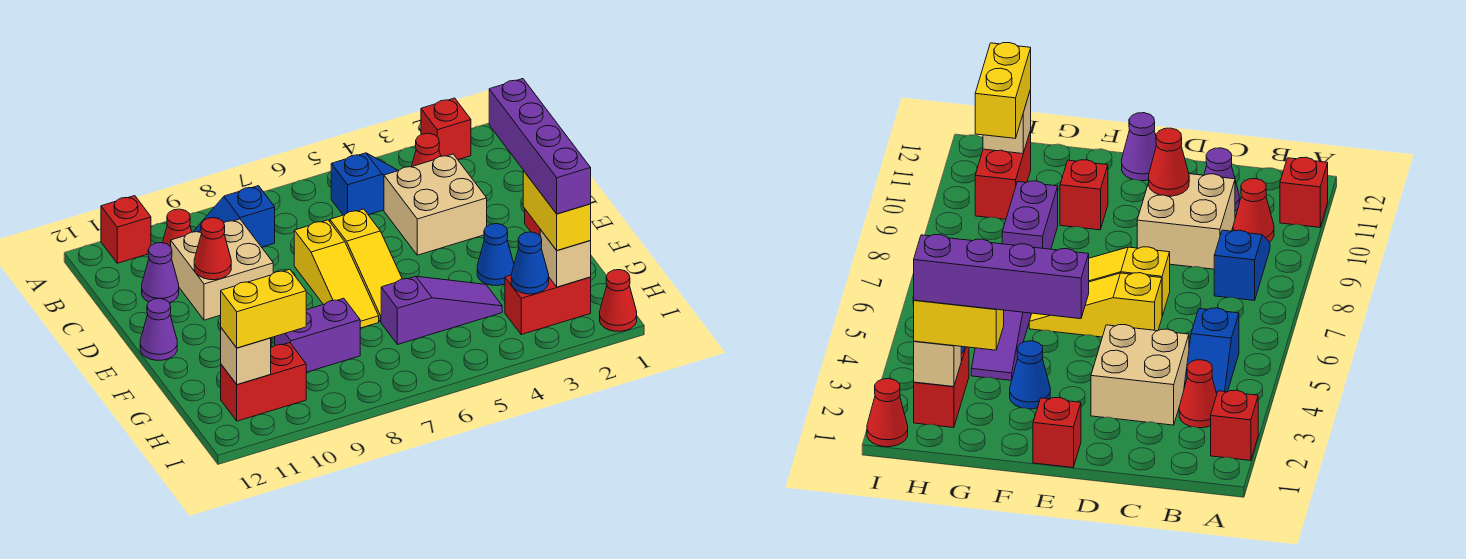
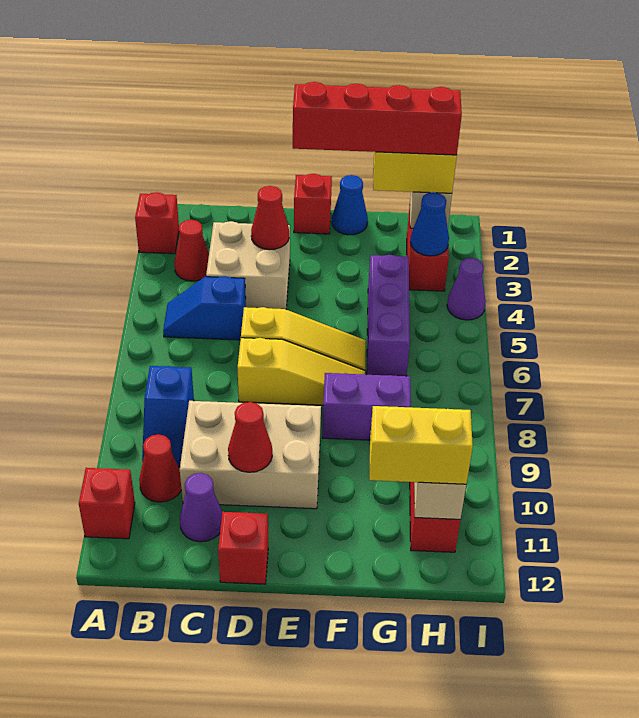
blue 1x2 slope [331,153,398,215] -> blue 1x2 slope turned to [163,276,246,340]
tan 2x2 brick [171,219,273,320] -> tan 2x3 brick [180,401,321,509]
purple 1x4 brick [489,79,591,214] -> red 1x4 brick [293,82,462,155]
purple 1x1 cone [140,298,177,360] -> purple 1x1 cone moved to [447,258,486,320]
blue 1x1 cone [477,224,514,285] -> blue 1x1 cone moved to [332,175,368,235]
red 1x1 brick [1060,160,1108,230] -> red 1x1 brick moved to [218,512,268,584]
purple 1x3 slope [381,276,502,345] -> purple 1x3 brick [367,255,410,376]
purple 1x2 brick [275,298,360,372] -> purple 1x2 brick turned to [322,373,411,440]
yellow 1x2 brick [221,269,306,348] -> yellow 1x2 brick turned to [369,406,473,484]
red 1x1 cone [600,270,637,331] -> red 1x1 cone moved to [251,186,289,250]

